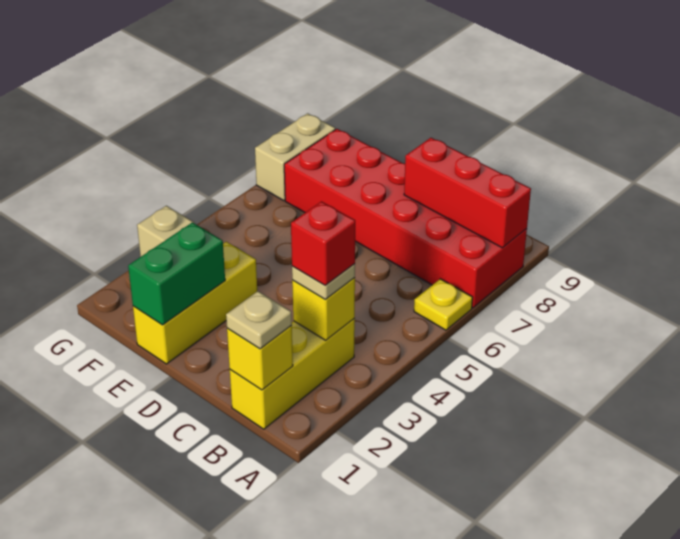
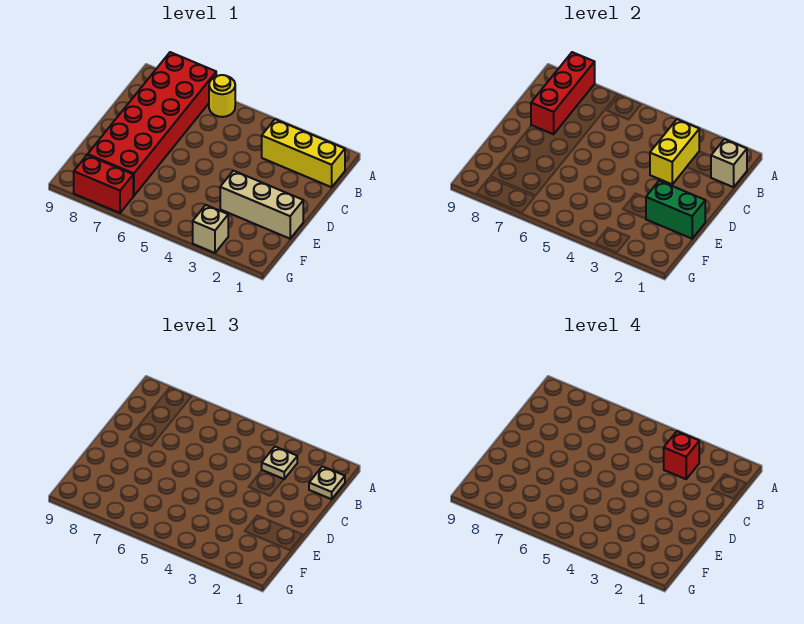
yellow 1x1 plate [414,279,473,330] -> yellow 1x1 round brick [209,75,235,117]
yellow 1x1 brick [227,326,293,390] -> tan 1x1 brick [711,139,747,187]
yellow 1x1 brick [292,278,355,340] -> yellow 1x2 brick [650,119,699,184]
yellow 1x3 brick [133,242,257,364] -> tan 1x3 brick [220,171,303,239]
tan 1x2 brick [255,113,335,201] -> red 1x2 brick [74,155,133,213]

